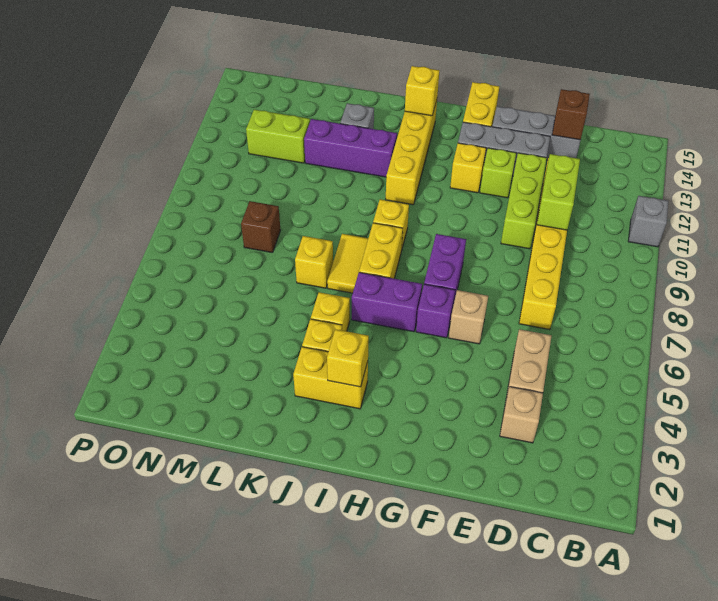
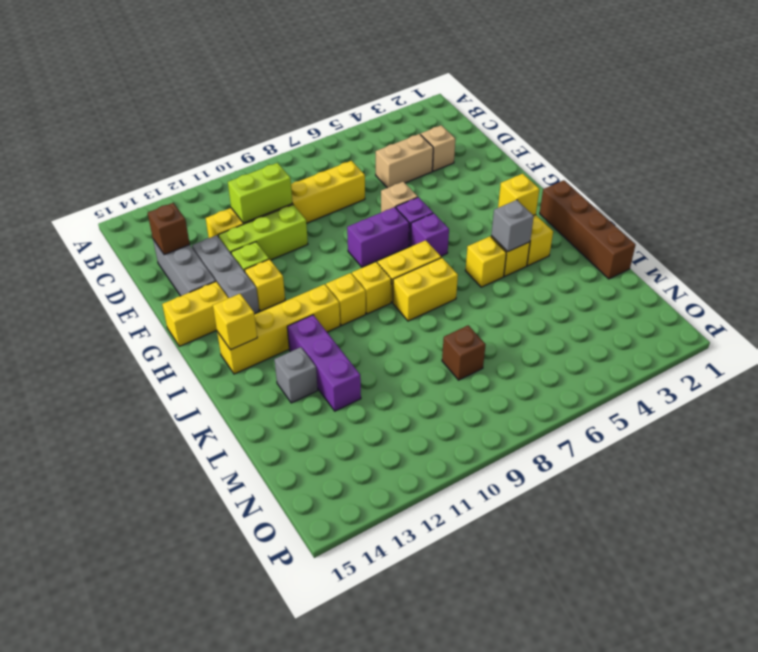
grey 1x1 brick [628,196,668,247] -> grey 1x1 brick moved to [491,200,534,252]
purple 1x2 brick [352,272,422,332] -> purple 1x1 brick [411,213,449,256]
none -> brown 1x4 brick [540,180,635,279]
yellow 1x2 tile [327,234,368,293] -> yellow 1x2 brick [393,258,458,321]
yellow 1x1 brick [295,236,333,288] -> yellow 1x1 brick moved to [326,273,366,326]
lime 1x2 brick [246,110,310,163] -> none

